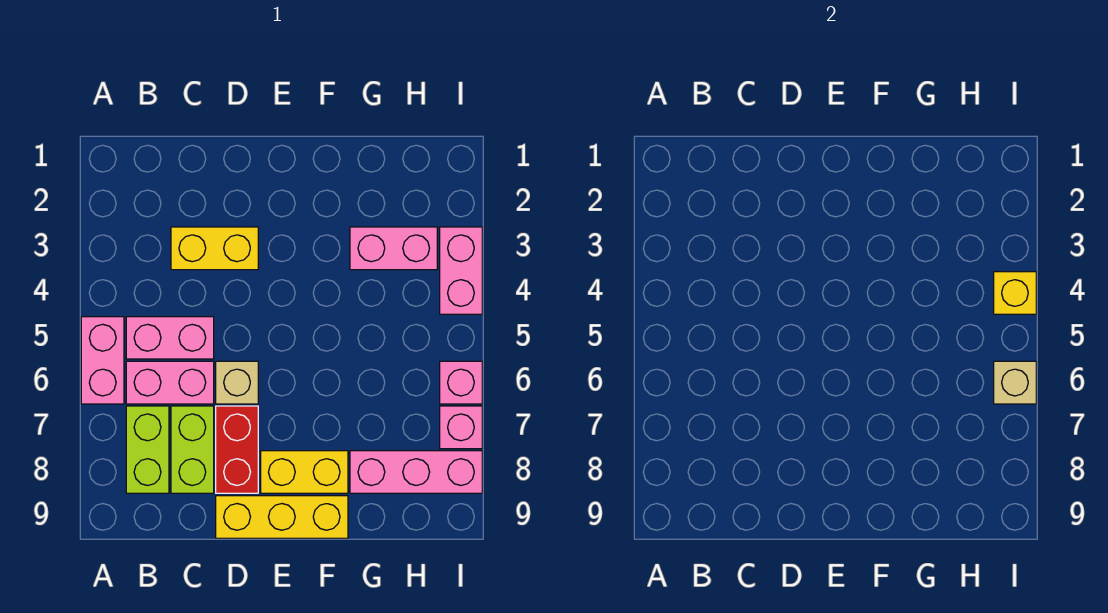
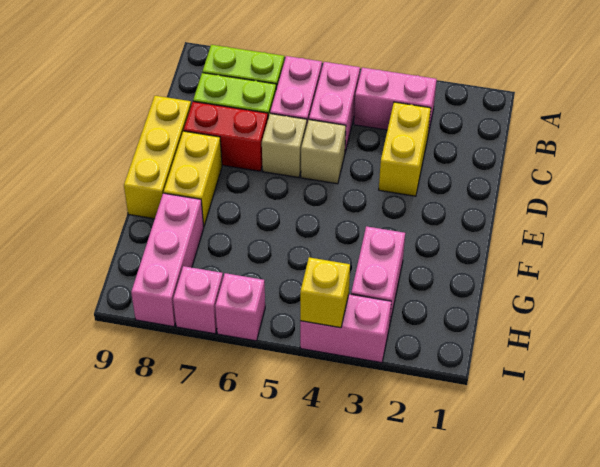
pink 1x2 brick [81,317,124,404] -> pink 1x2 brick moved to [354,68,437,134]
tan 1x1 brick [994,361,1036,404] -> tan 1x1 brick moved to [301,120,346,184]

